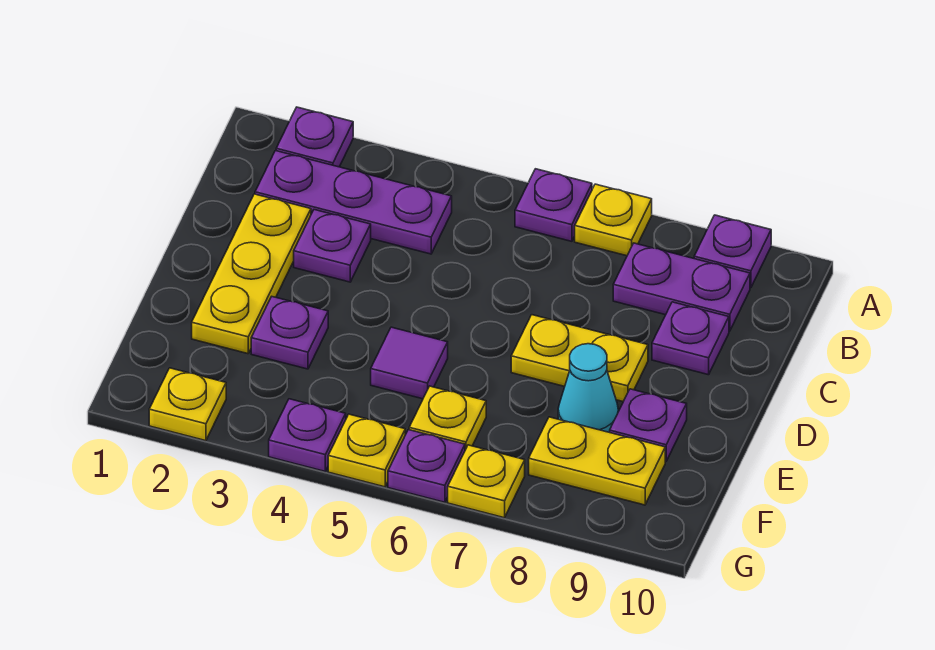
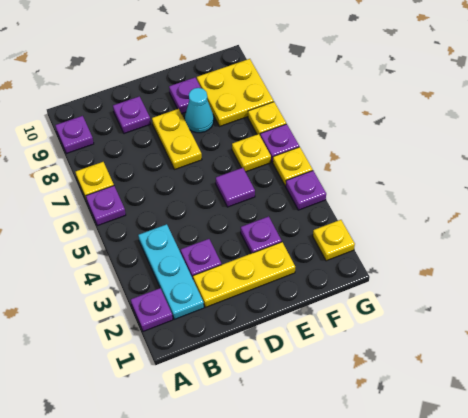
purple 1x3 plate [255,151,452,254] -> cyan 1x3 plate [138,224,204,319]
purple 1x2 plate [613,243,750,331] -> none
yellow 1x2 plate [529,417,665,505] -> yellow 2x2 plate [197,59,274,126]

